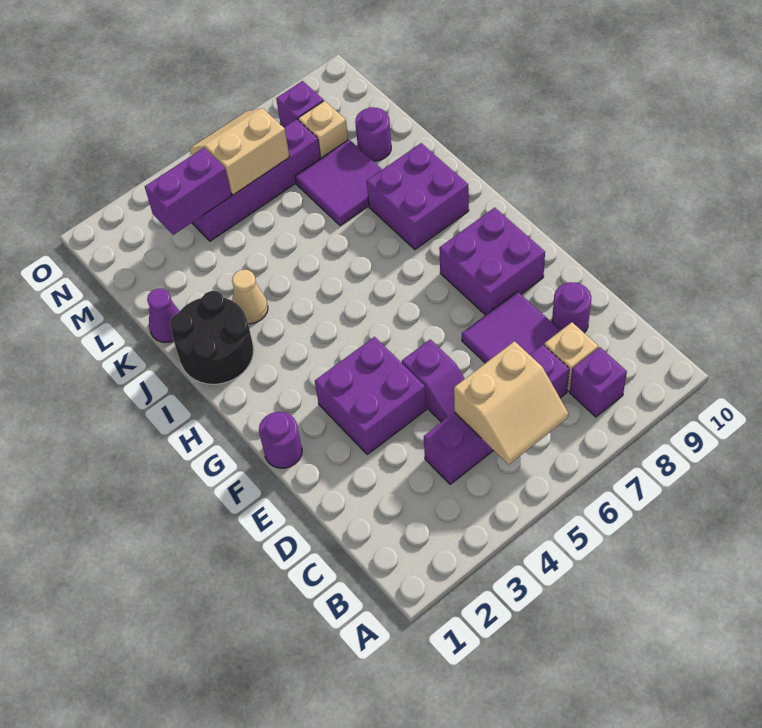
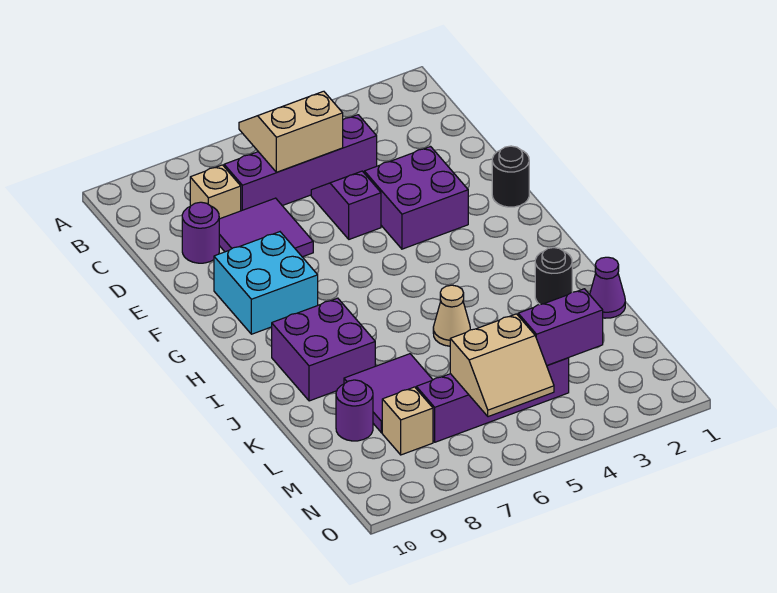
purple 1x1 brick [570,347,627,417] -> none
purple 1x1 round brick [259,412,302,468] -> black 1x1 round brick [492,146,529,207]
purple 2x2 brick [439,208,545,315] -> cyan 2x2 brick [214,232,318,334]
black 2x2 round brick [170,291,254,384] -> black 1x1 round brick [535,248,572,304]
tan 1x1 cone [232,270,268,324] -> tan 1x1 cone moved to [433,285,470,346]
purple 1x1 brick [276,81,324,127] -> none

